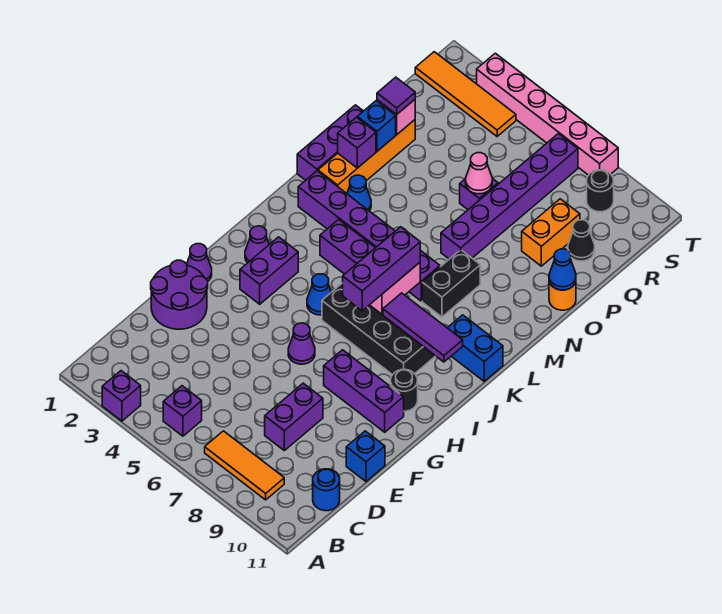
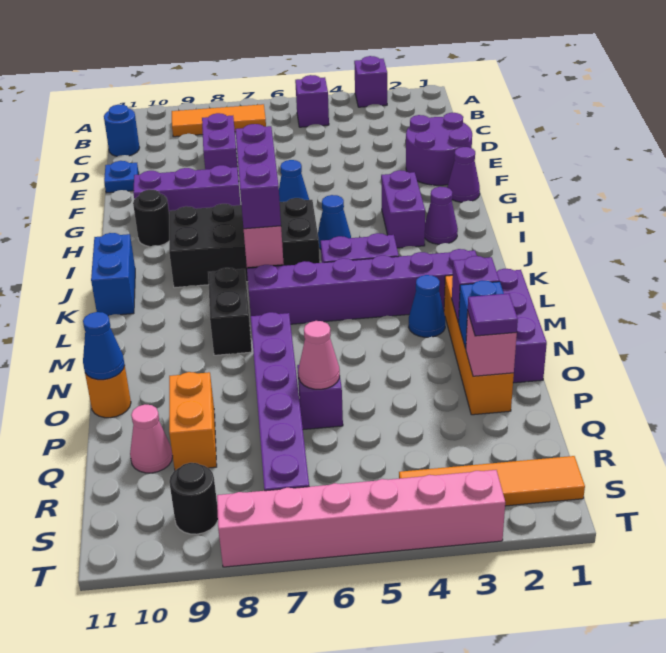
blue 1x1 brick [346,431,385,482] -> blue 1x1 plate [104,161,139,193]
purple 1x1 cone [288,323,315,364] -> blue 1x1 cone [279,160,309,202]
purple 1x3 tile [383,293,463,362] -> none
blue 1x2 brick [448,315,503,381] -> blue 1x2 brick turned to [91,233,135,316]
black 1x1 cone [568,220,595,261] -> pink 1x1 cone [130,405,173,473]

